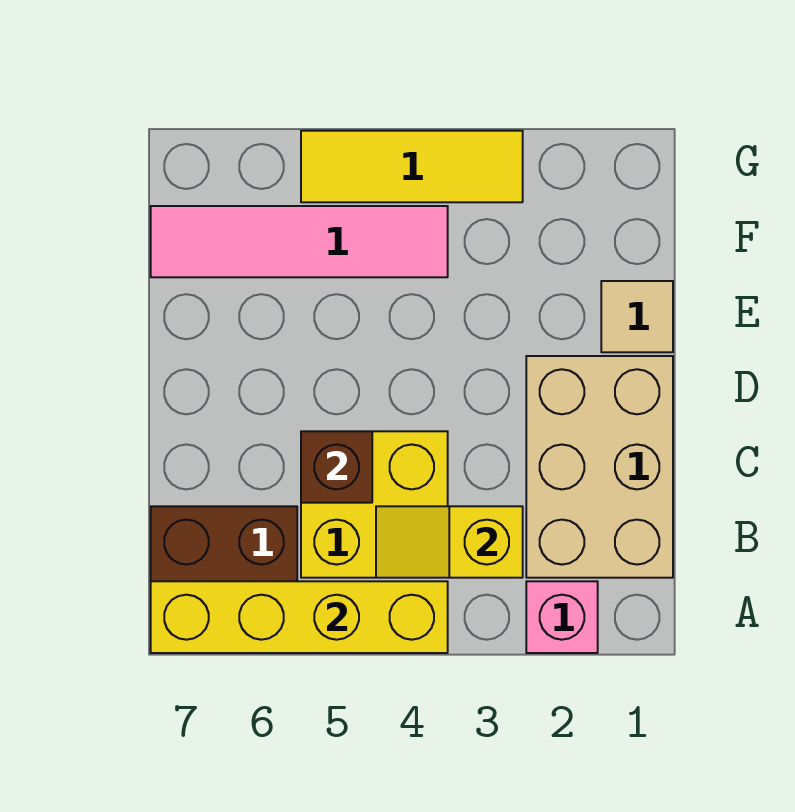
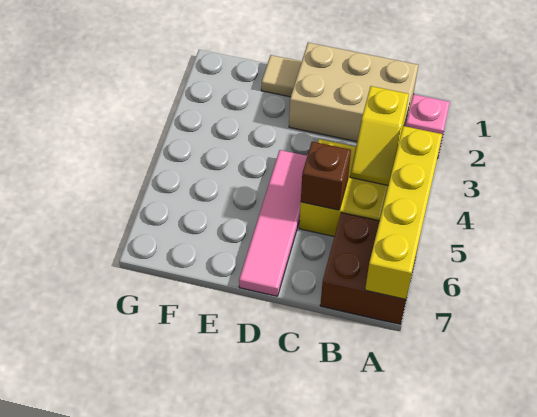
pink 1x4 tile [151,206,448,277] -> pink 1x4 tile moved to [239,150,307,296]
yellow 1x3 tile [301,131,523,202] -> none

